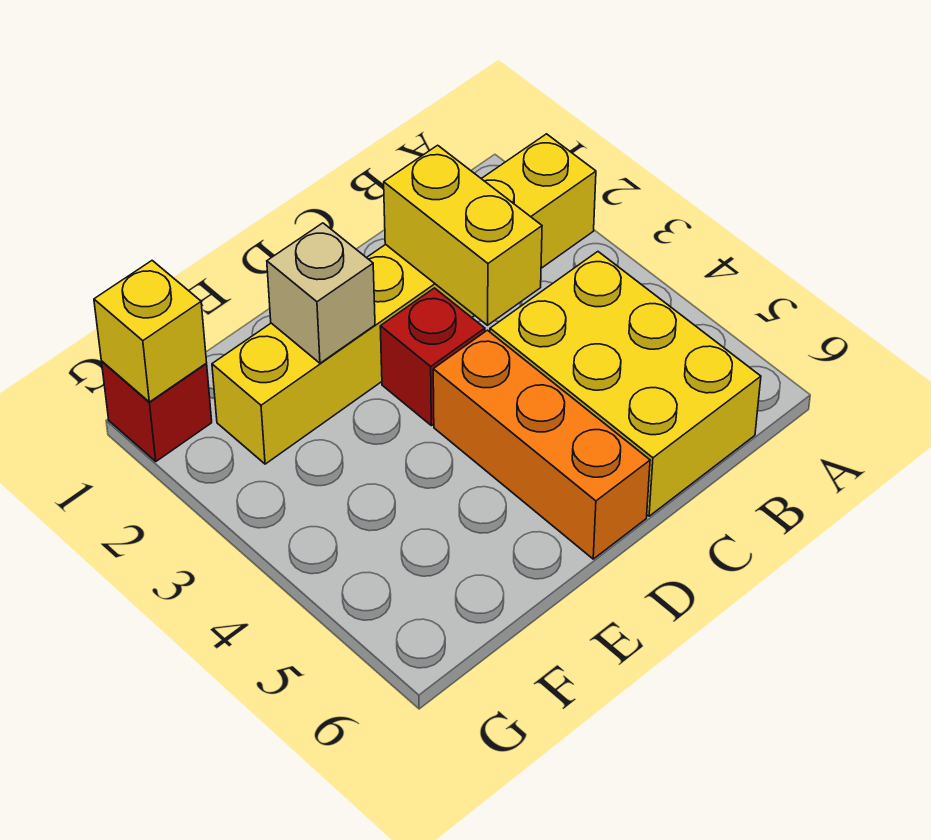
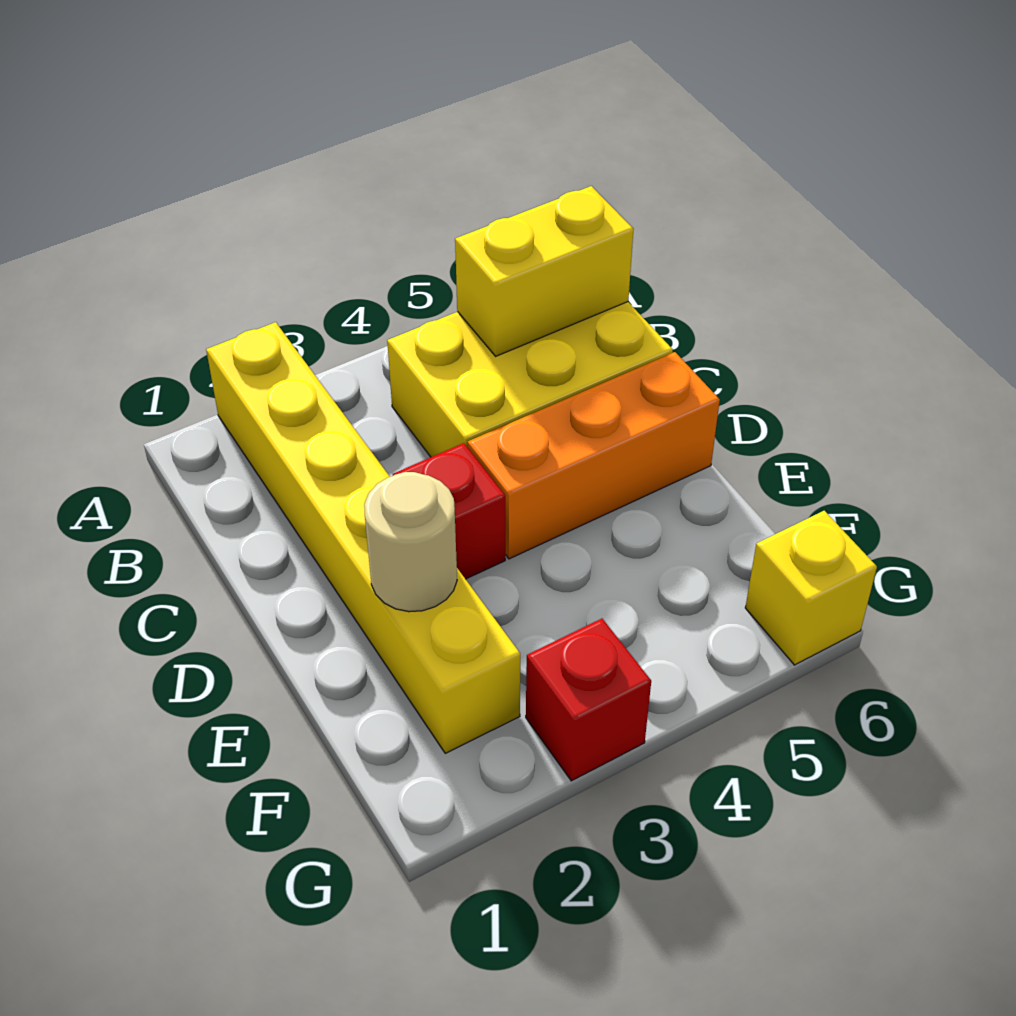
yellow 1x2 brick [384,145,542,325] -> yellow 1x2 brick moved to [455,186,633,356]
tan 1x1 brick [267,223,375,363] -> tan 1x1 round brick [364,472,457,612]
red 1x1 brick [102,362,212,461] -> red 1x1 brick moved to [526,619,651,781]
yellow 1x1 brick [94,261,207,402] -> yellow 1x1 brick moved to [745,511,877,665]

